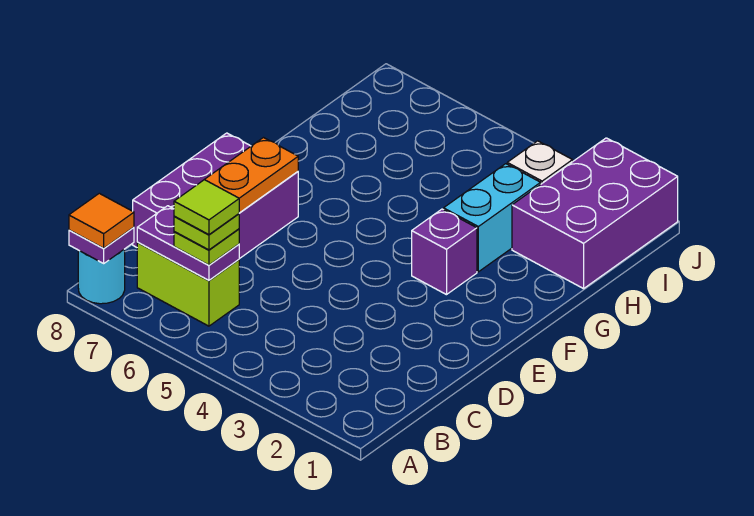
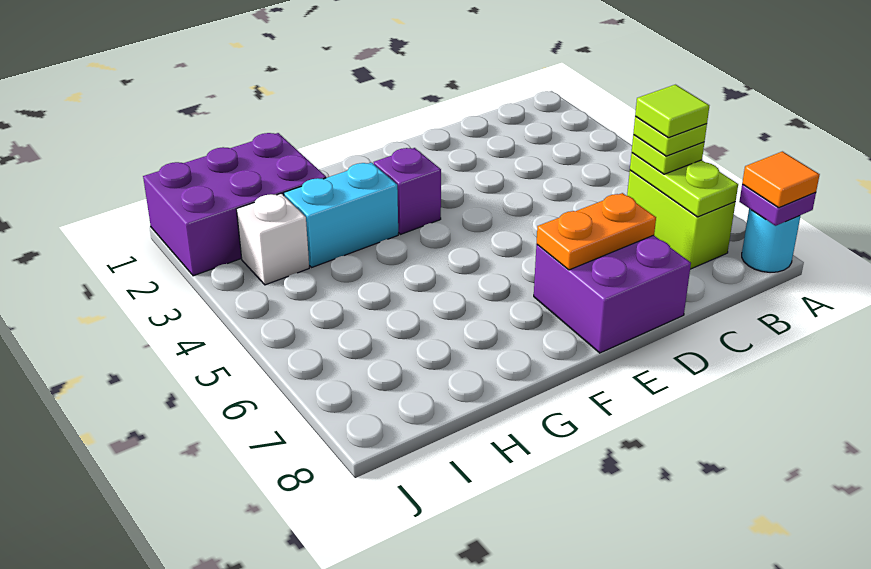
purple 1x2 plate [137,206,239,280] -> lime 1x2 plate [630,153,738,217]
purple 2x3 brick [133,133,298,259] -> purple 2x2 brick [534,235,691,353]

